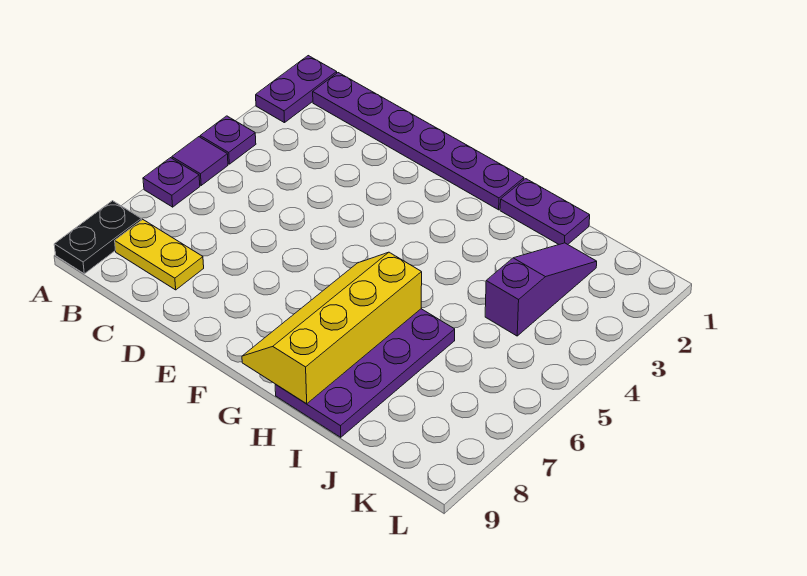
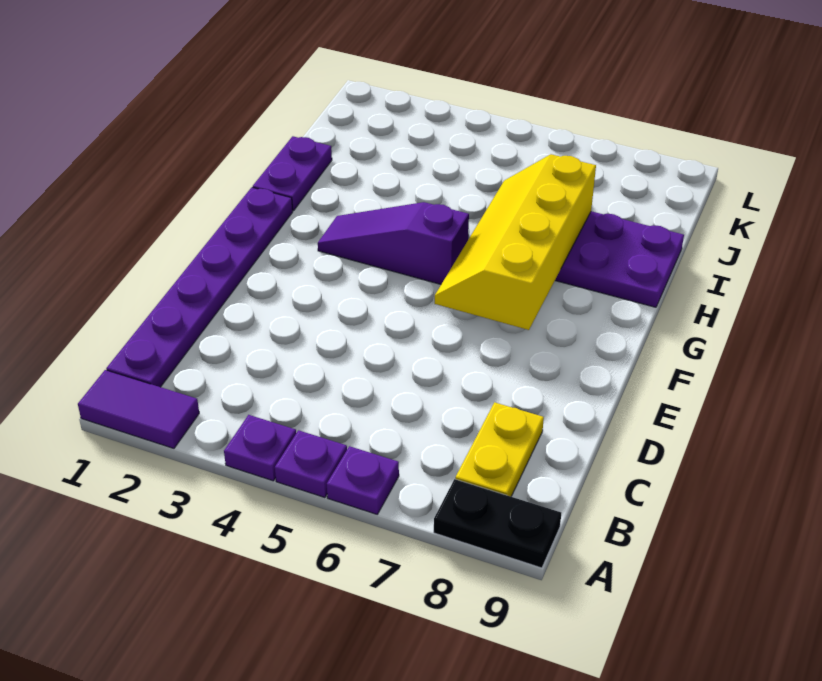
purple 1x2 plate [256,56,337,123] -> purple 1x2 tile [78,370,199,448]
purple 1x1 tile [172,137,228,185] -> purple 1x1 plate [275,430,347,498]
yellow 2x4 slope [242,252,422,404] -> yellow 2x4 slope turned to [435,154,596,330]
purple 1x3 slope [485,243,597,336] -> purple 1x3 slope moved to [318,202,469,284]

